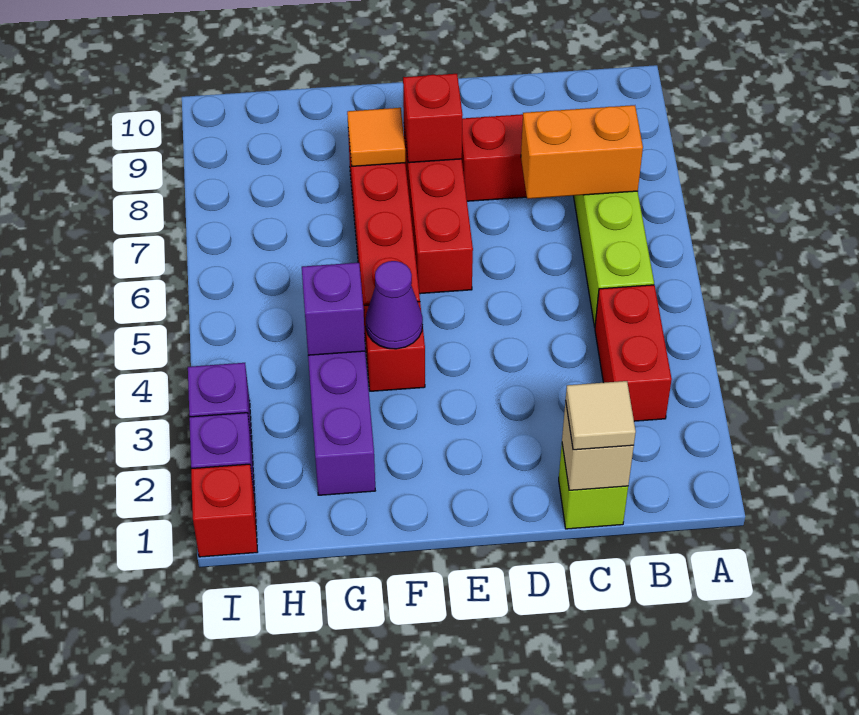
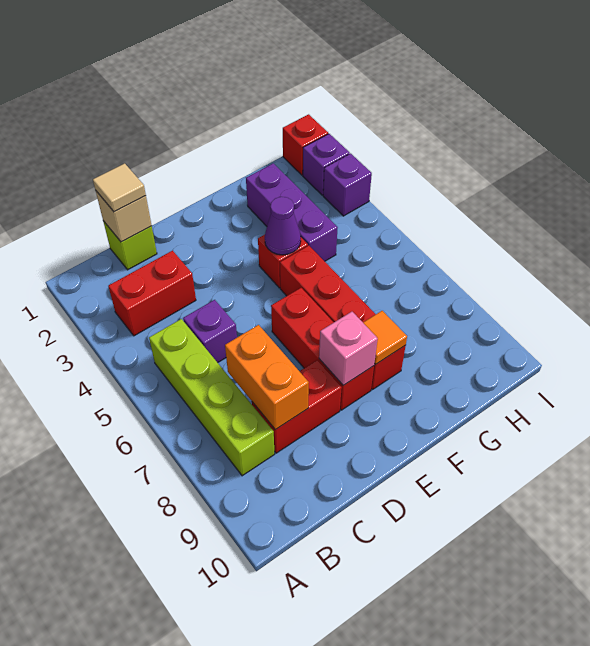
red 1x2 brick [595,285,672,421] -> red 1x2 brick turned to [108,250,196,336]
orange 1x2 brick [521,105,643,199] -> orange 1x2 brick turned to [225,325,309,430]
red 1x1 brick [403,74,463,163] -> pink 1x1 brick [319,312,378,385]
purple 1x1 brick [302,263,365,355] -> purple 1x1 brick moved to [183,300,237,363]

